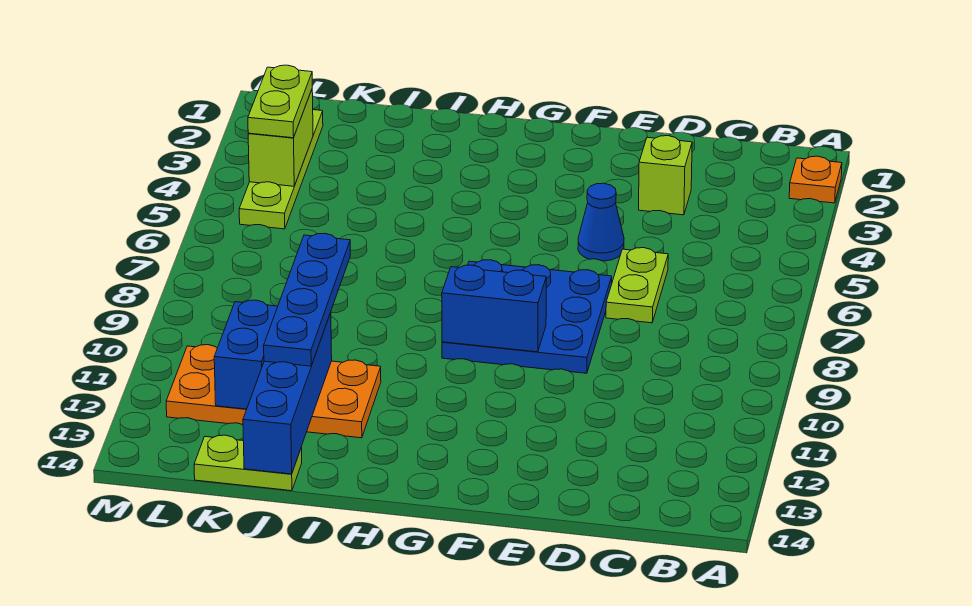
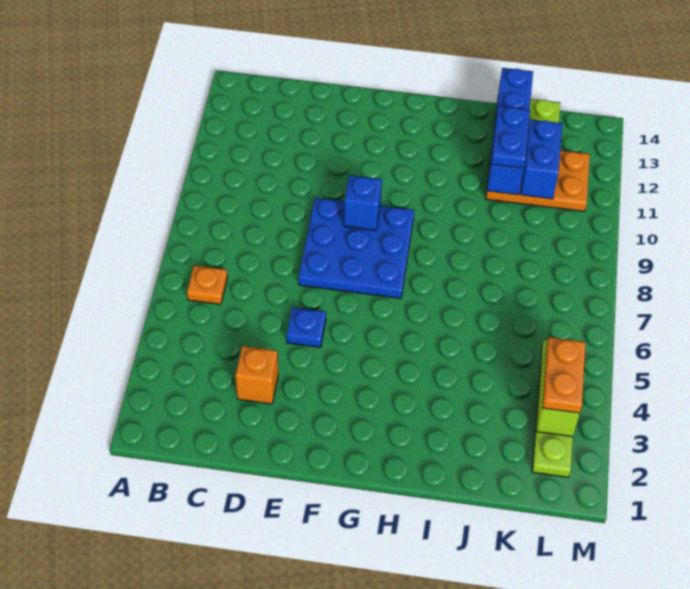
orange 1x1 plate [789,156,842,203] -> orange 1x1 plate moved to [187,265,228,304]
lime 1x1 brick [639,136,692,215] -> orange 1x1 brick [235,346,278,404]
lime 1x2 plate [606,248,668,323] -> none
blue 1x1 cone [578,183,624,261] -> blue 1x1 plate [286,307,326,347]
blue 1x2 brick [442,265,546,352] -> blue 1x1 brick [344,175,382,231]
orange 2x4 plate [166,345,381,438] -> orange 2x3 plate [486,151,590,212]
blue 1x4 plate [264,234,350,366] -> blue 1x2 plate [491,106,530,168]
lime 1x2 plate [248,65,312,138] -> orange 1x2 plate [542,337,586,413]

